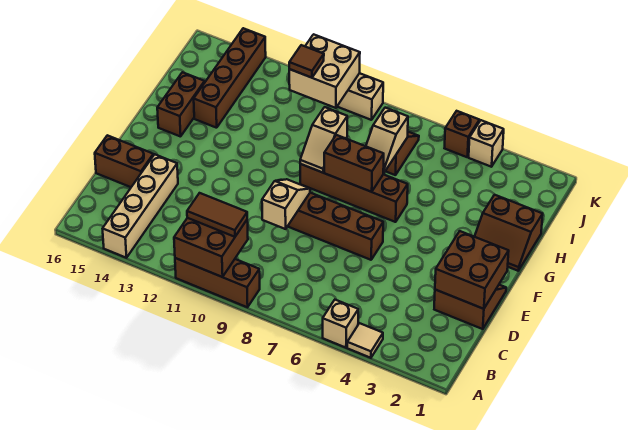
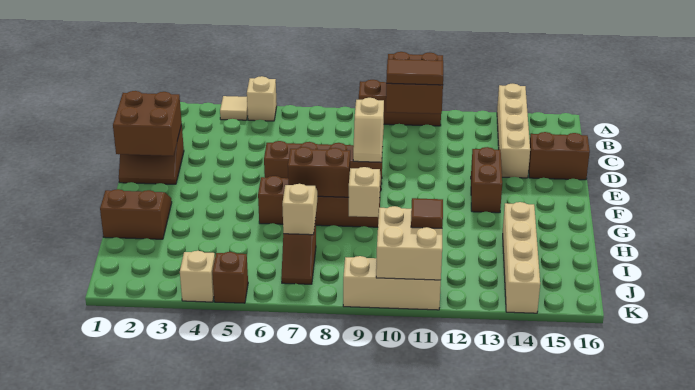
brown 1x2 brick [157,72,205,137] -> brown 1x2 brick moved to [471,147,502,213]
brown 1x4 brick [194,28,266,128] -> tan 1x4 brick [503,202,540,313]

